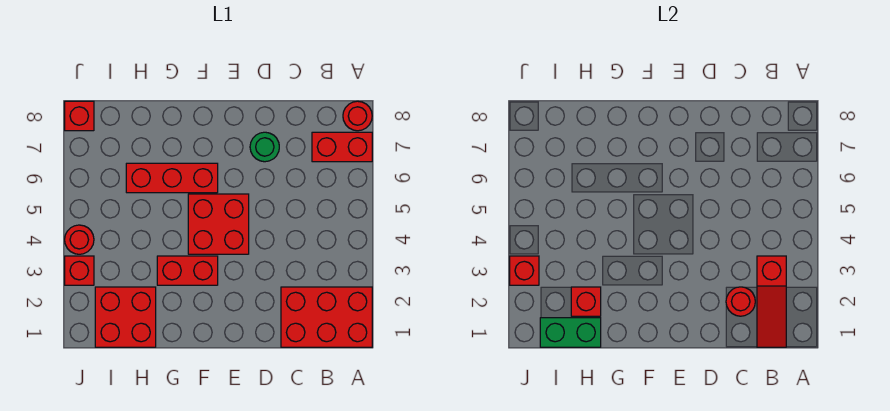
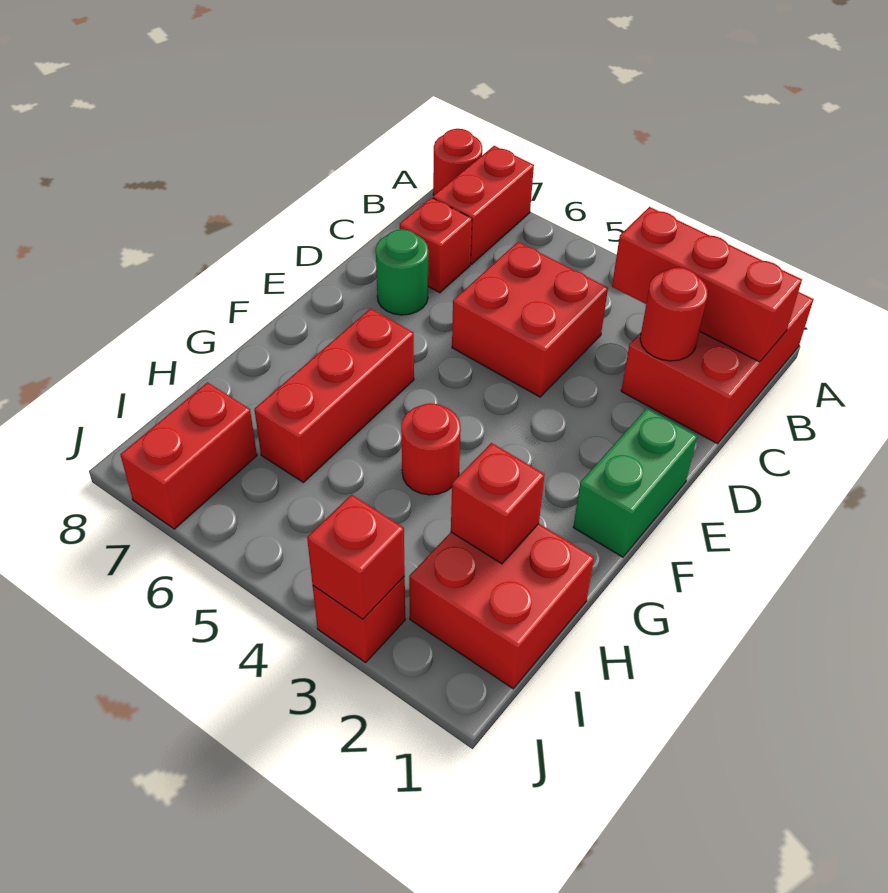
red 1x3 slope [757,256,786,347] -> red 1x3 brick [612,207,802,362]
red 2x2 brick [188,194,249,254] -> red 2x2 brick moved to [452,242,608,397]
red 1x2 brick [157,256,218,285] -> red 1x2 brick moved to [120,382,257,529]
green 1x2 brick [540,318,601,347] -> green 1x2 brick moved to [573,409,697,557]
red 1x1 round brick [65,225,94,254] -> red 1x1 round brick moved to [401,403,461,495]
red 1x1 brick [65,101,94,131] -> red 1x1 brick moved to [400,198,472,293]

